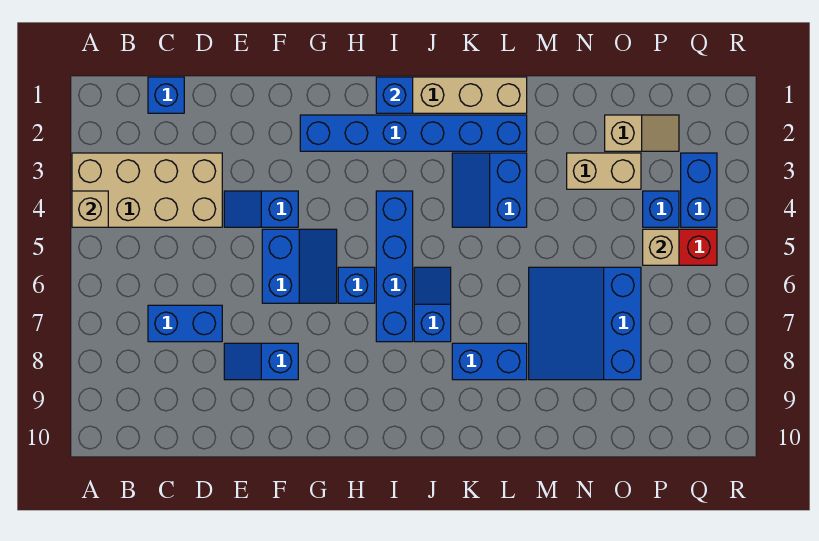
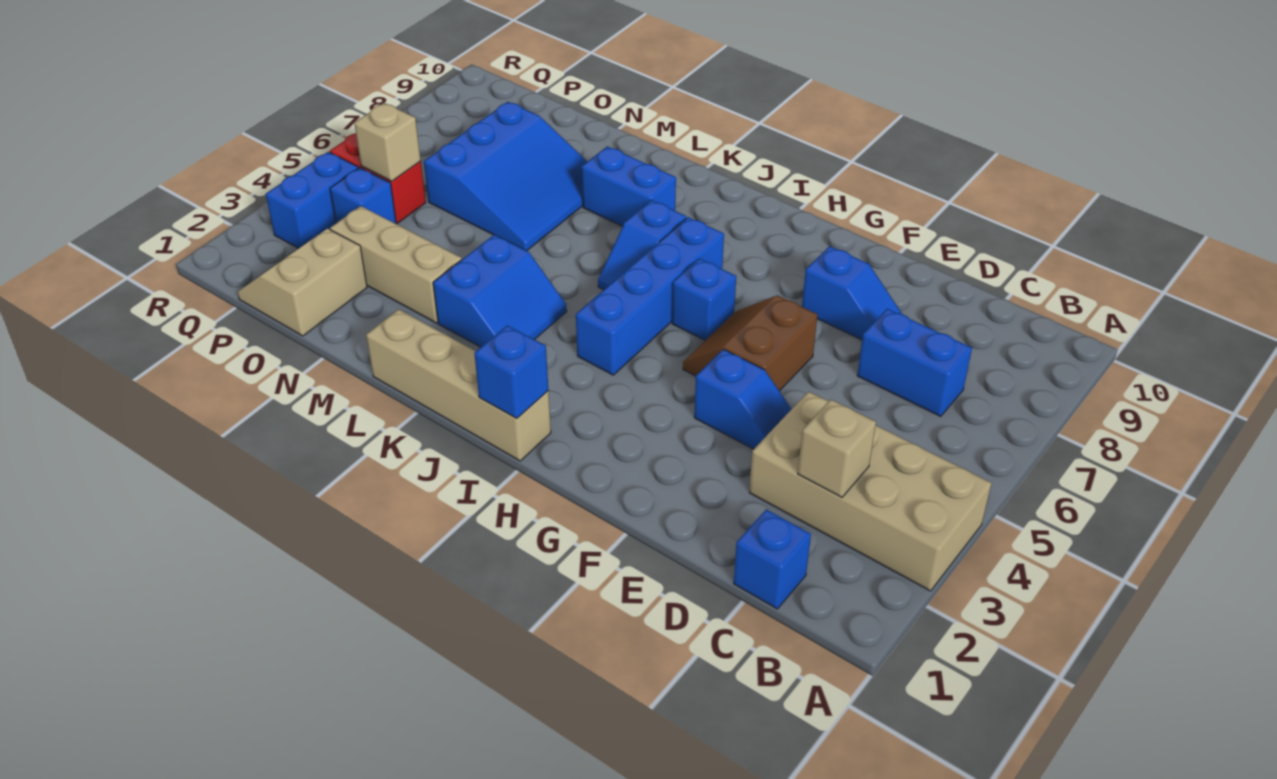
tan 1x1 brick [72,191,108,227] -> tan 1x1 brick moved to [798,400,876,497]
blue 2x2 slope [262,229,337,303] -> brown 2x2 slope [683,295,817,391]
blue 1x6 brick [300,115,527,151] -> none
tan 1x2 brick [567,153,641,189] -> tan 1x3 brick [330,206,462,323]
tan 1x2 slope [605,115,679,151] -> tan 2x2 slope [238,229,367,336]

